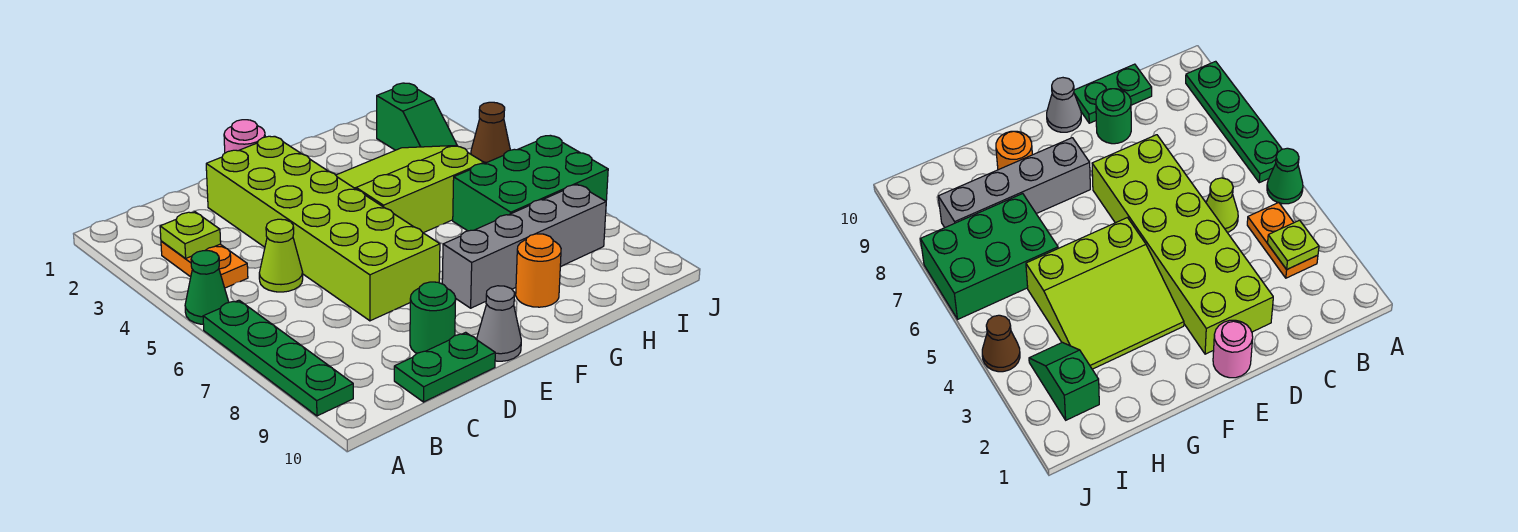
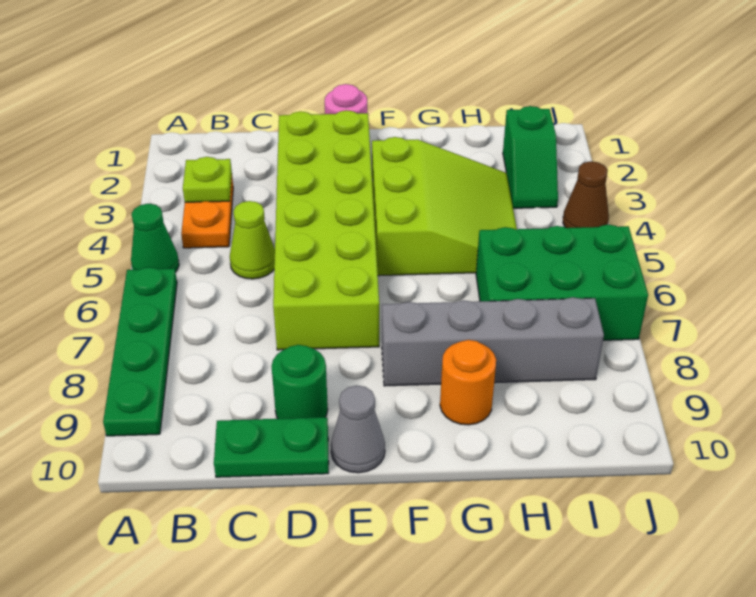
lime 3x3 slope [336,146,484,233] -> lime 3x3 slope turned to [372,137,517,276]

